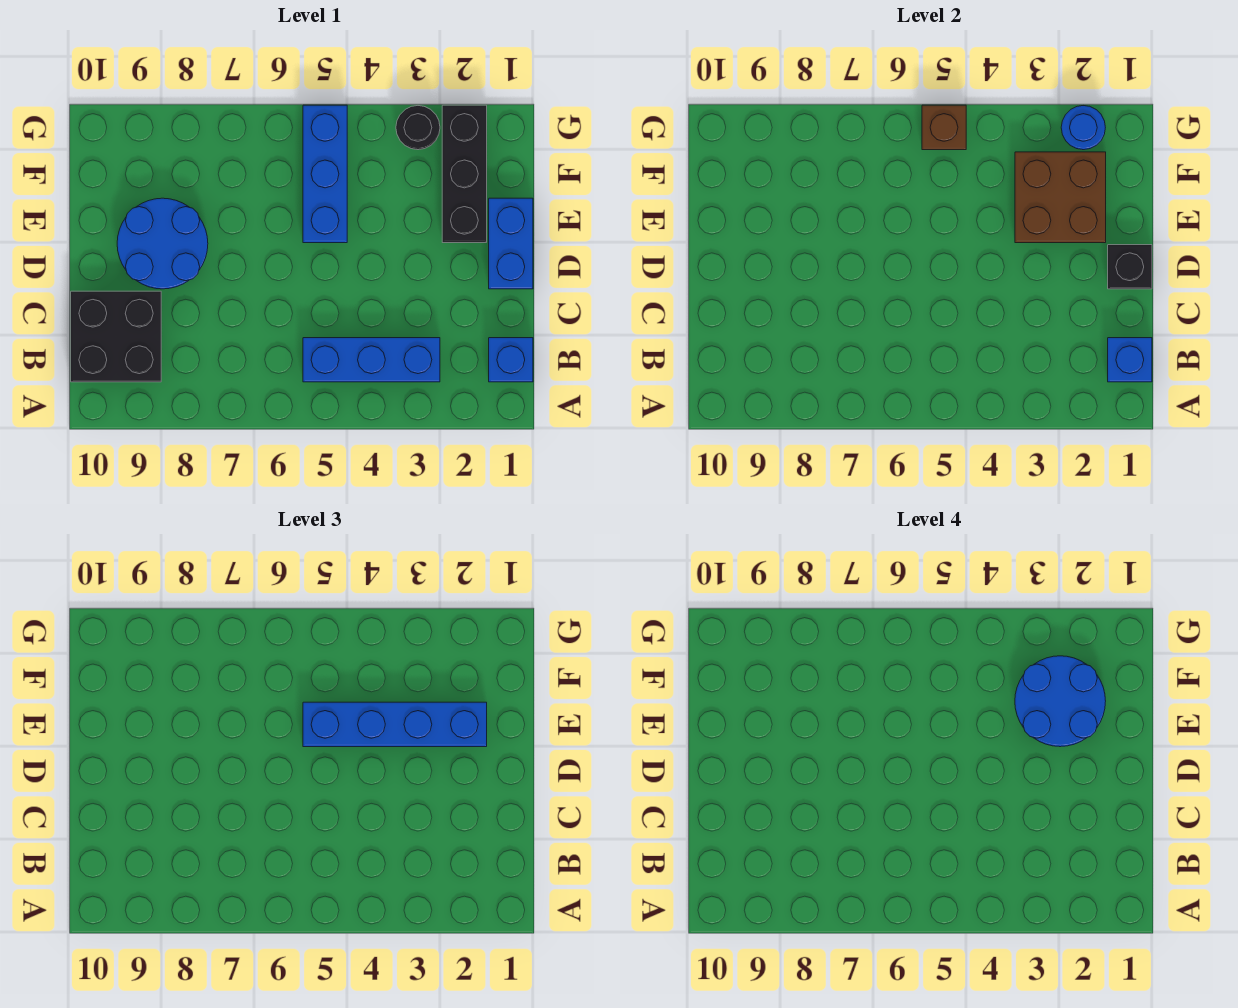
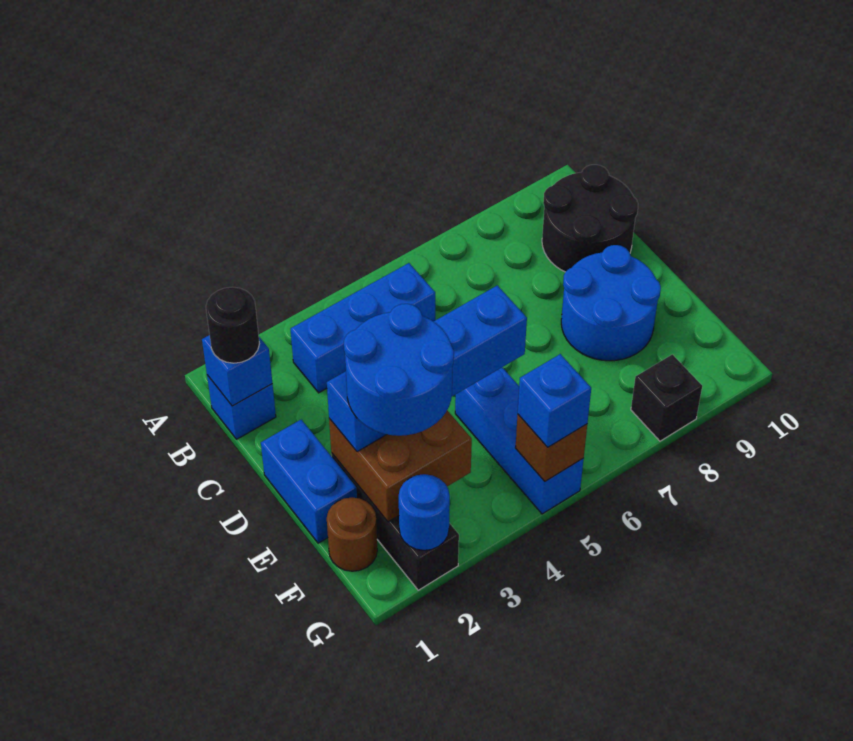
black 2x2 brick [71,291,161,382] -> black 2x2 round brick [542,165,638,272]
black 1x1 brick [1108,245,1152,289] -> black 1x1 brick moved to [631,354,702,441]
none -> brown 1x1 round brick [327,497,377,571]
black 1x1 round brick [396,106,440,150] -> black 1x1 round brick moved to [206,287,259,363]
none -> blue 1x1 brick [518,354,591,447]

